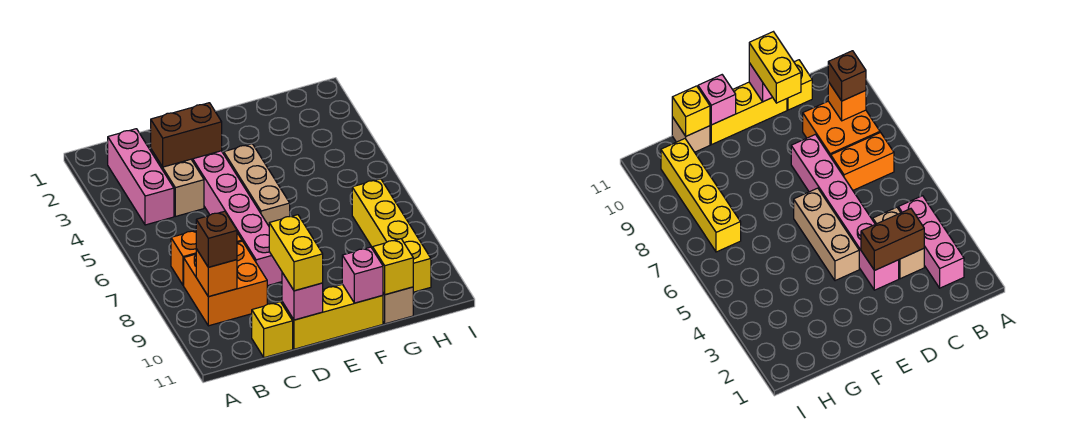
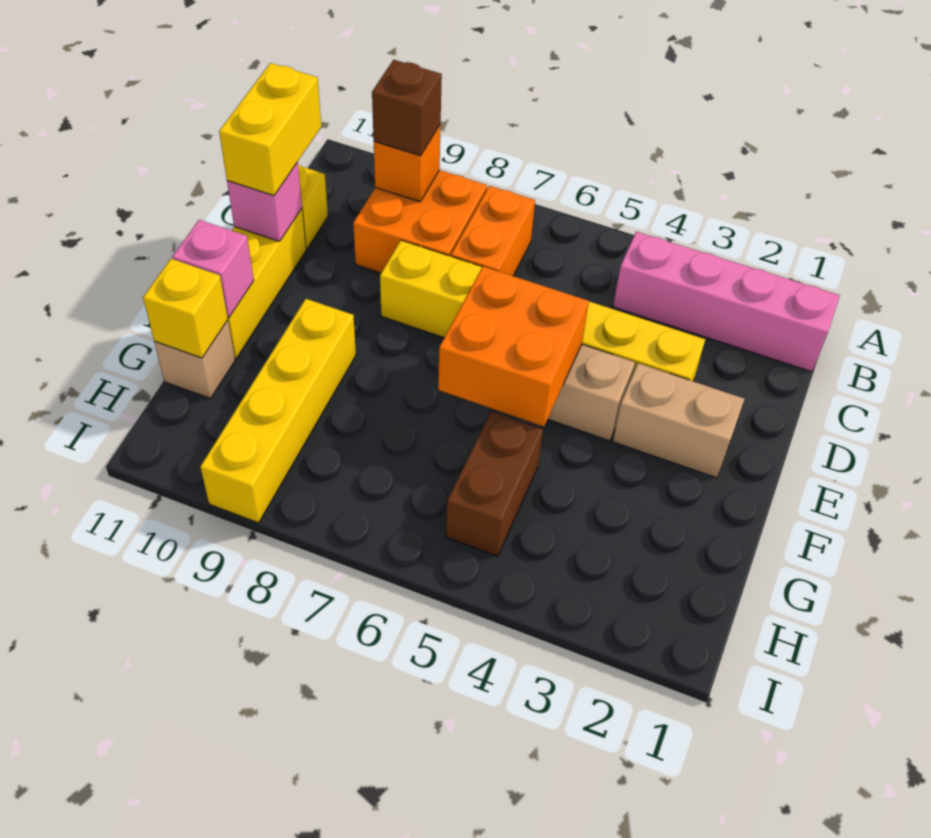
pink 1x3 brick [108,129,174,225] -> pink 1x4 brick [613,232,840,372]
tan 1x2 brick [151,150,204,216] -> tan 1x2 brick moved to [613,363,744,478]
brown 1x2 brick [151,103,222,167] -> brown 1x2 brick moved to [446,411,543,556]
pink 1x6 brick [191,151,282,286] -> yellow 1x6 brick [380,240,705,381]
yellow 1x2 brick [269,215,323,291] -> yellow 1x2 brick turned to [219,63,321,196]
none -> orange 2x2 brick [438,266,589,427]
yellow 1x4 brick [352,179,431,292] -> yellow 1x4 brick turned to [200,299,356,523]

